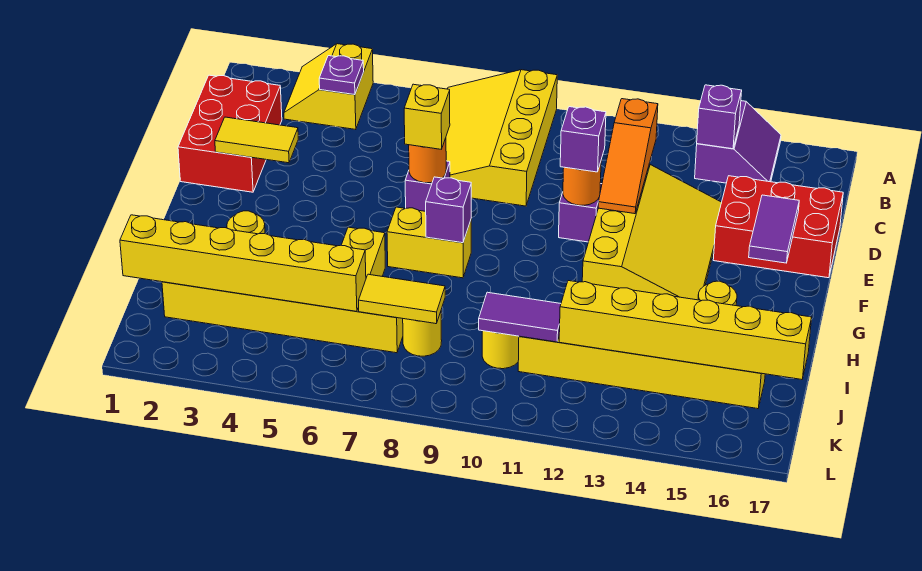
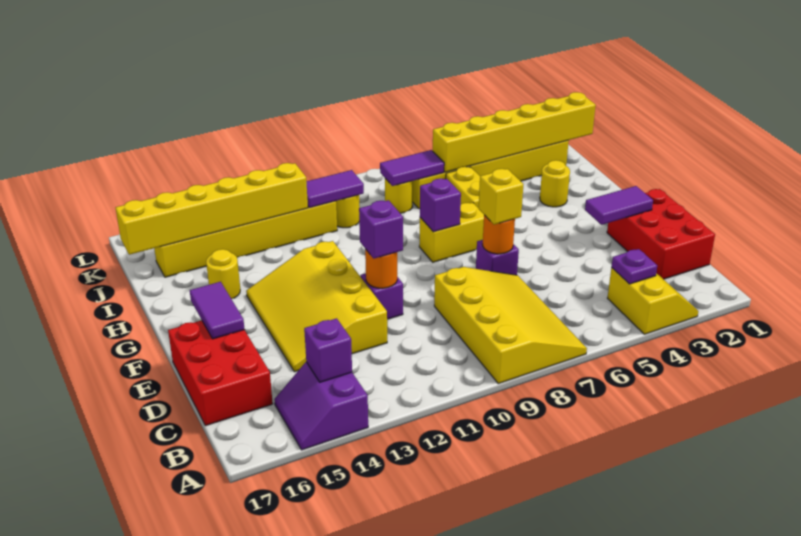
orange 1x3 slope [598,99,658,214] -> none
red 2x3 brick [713,176,843,278] -> red 2x3 brick turned to [168,320,273,426]
yellow 1x2 tile [215,117,298,163] -> purple 1x2 tile [585,186,653,225]
yellow 1x2 tile [359,274,445,324] -> purple 1x2 tile [380,150,444,186]

